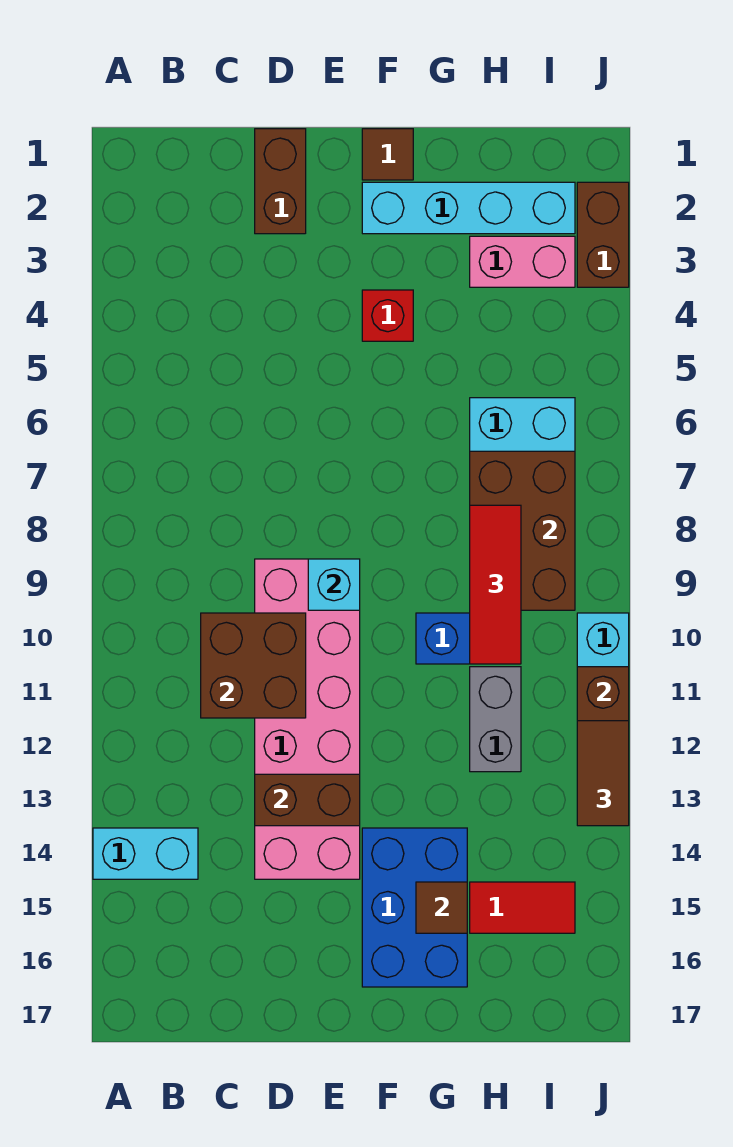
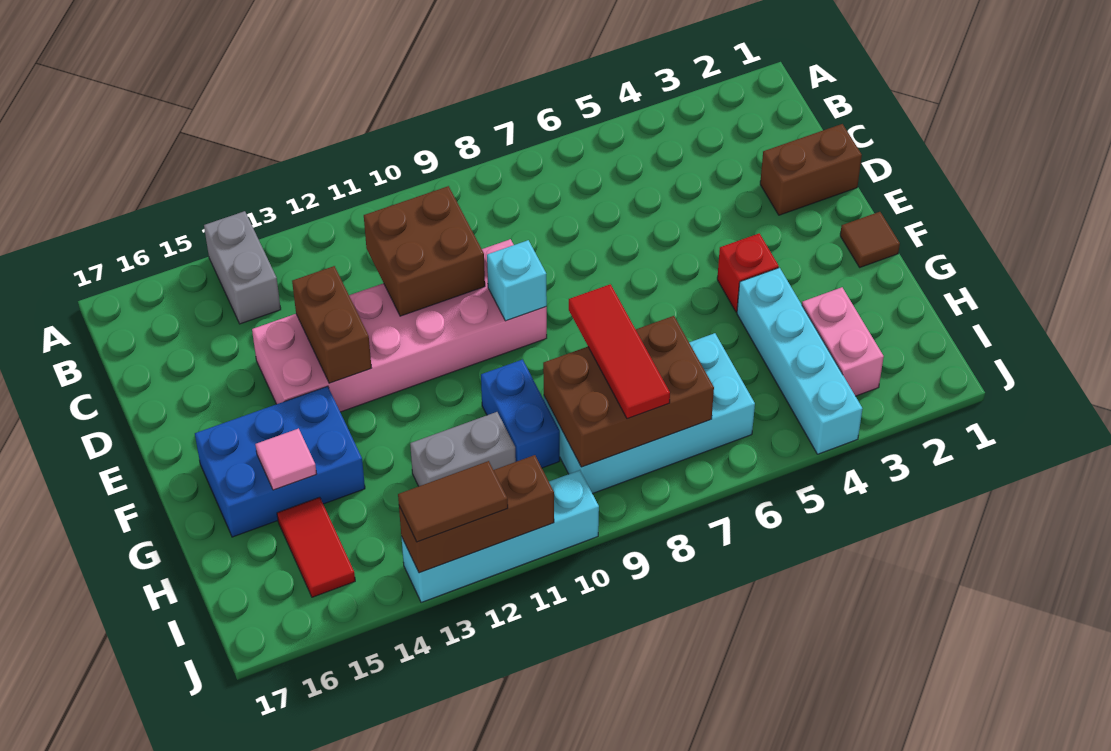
cyan 1x2 brick [93,828,198,879] -> grey 1x2 brick [204,211,281,324]
cyan 1x4 brick [362,182,575,234] -> cyan 1x4 brick moved to [737,268,862,454]
brown 1x1 tile [416,882,467,933] -> pink 1x1 tile [255,428,316,490]
red 1x3 tile [470,505,521,664] -> red 1x3 tile turned to [569,284,670,419]
brown 1x2 brick [577,182,629,287] -> none

